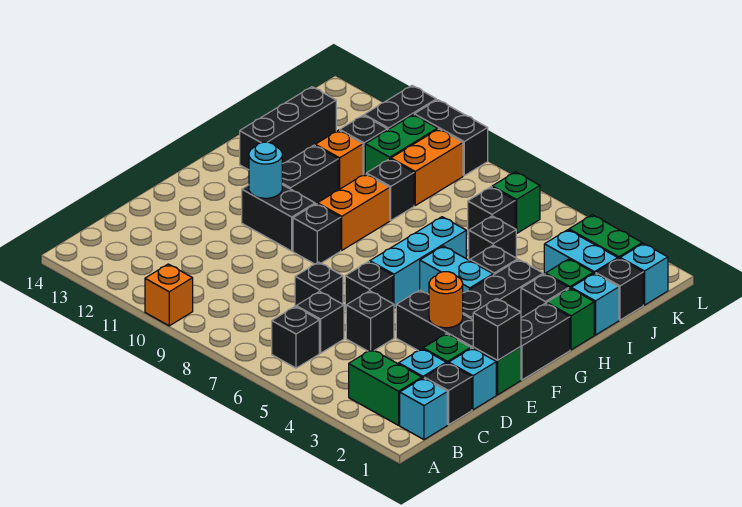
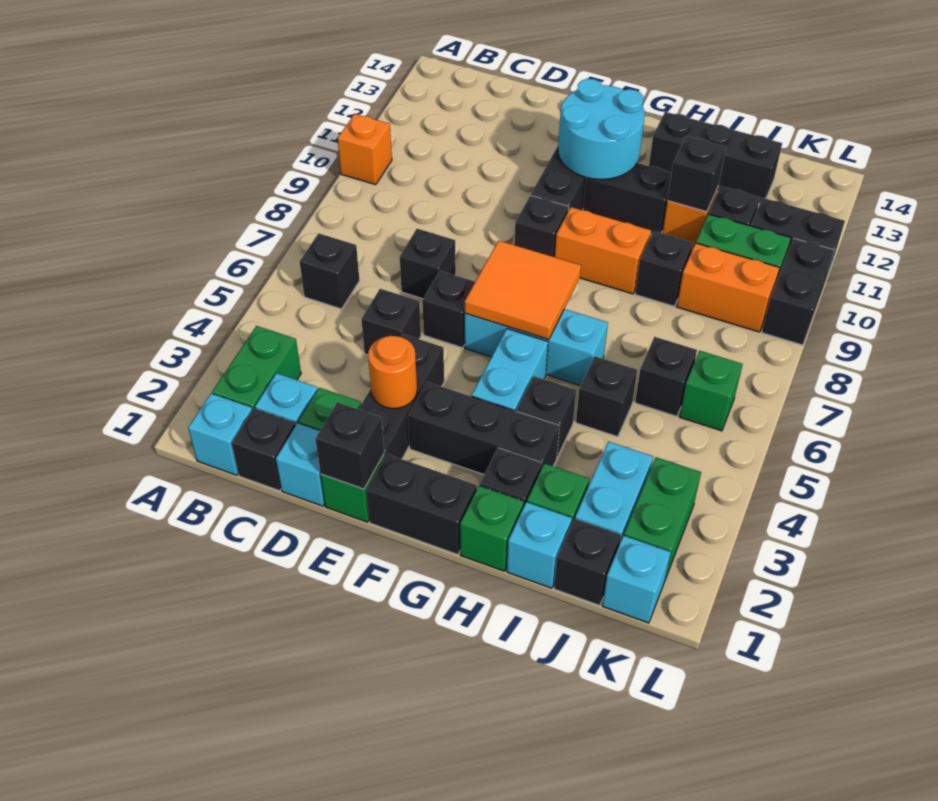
black 1x1 brick [296,291,344,353] -> black 1x1 brick moved to [667,136,726,212]
none -> orange 2x2 tile [465,241,581,340]
cyan 1x1 round brick [249,142,282,198] -> cyan 2x2 round brick [558,79,645,179]

